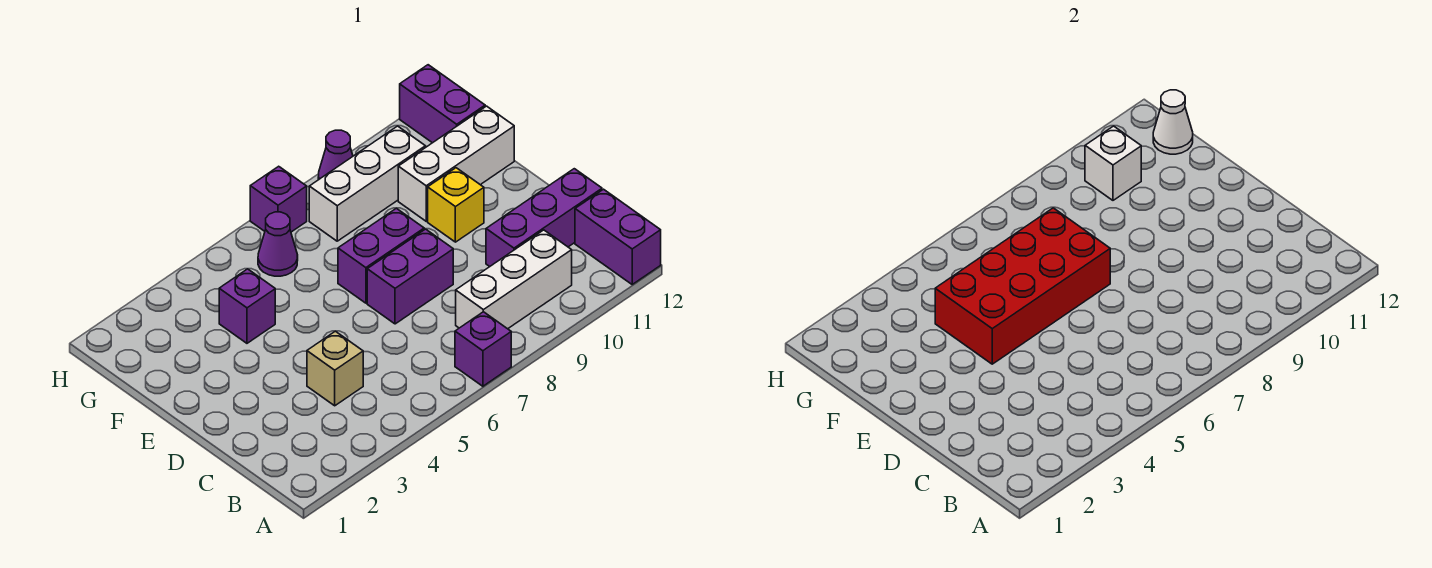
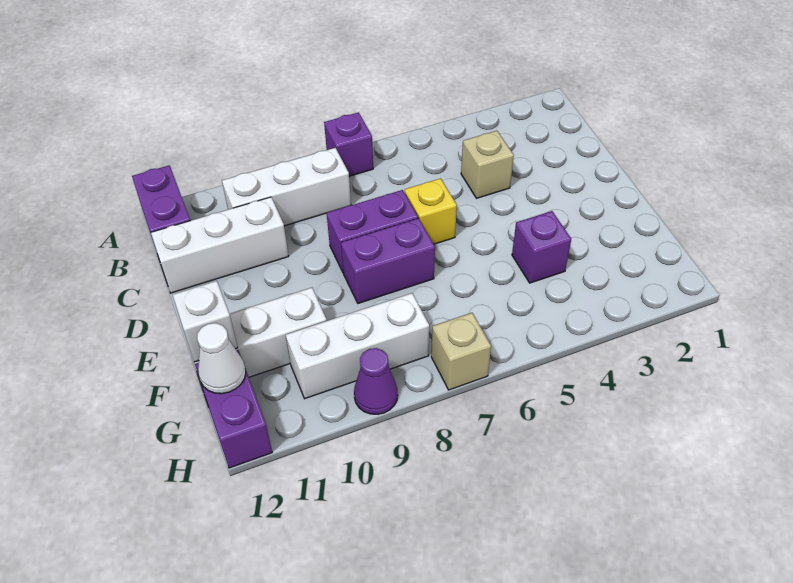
purple 1x3 brick [486,169,602,267] -> white 1x3 brick [151,197,289,293]
red 2x4 brick [935,208,1110,364] -> none
yellow 1x1 brick [428,168,484,242] -> yellow 1x1 brick moved to [405,178,457,244]
purple 1x1 cone [258,212,298,276] -> none
white 1x1 brick [1085,126,1141,200] -> white 1x1 brick moved to [173,281,238,362]
purple 1x1 brick [250,166,307,232] -> tan 1x1 brick [431,313,491,390]

